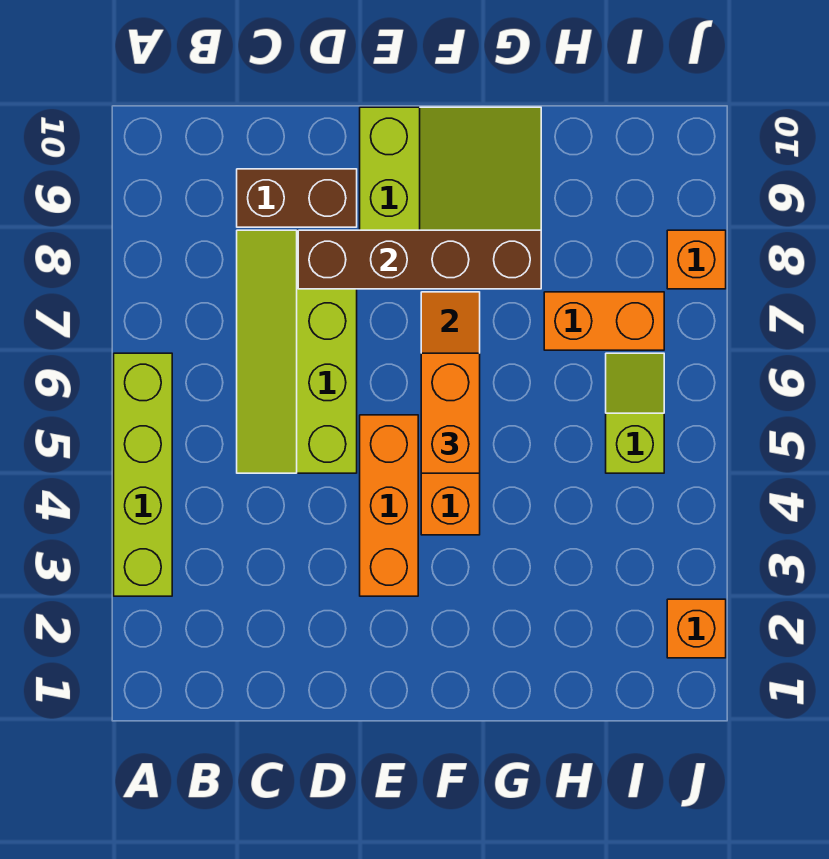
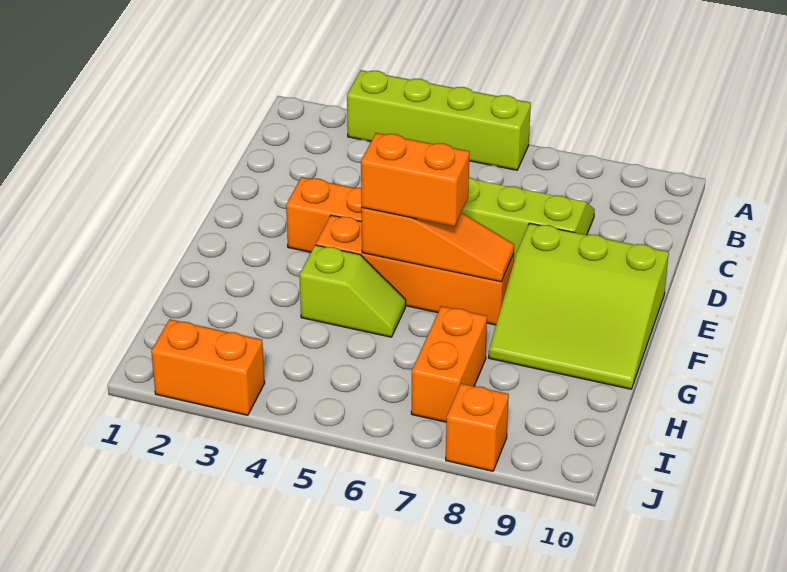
brown 1x2 brick [237,169,357,227] -> none
brown 1x4 brick [298,230,541,289] -> none
lime 1x2 slope [606,353,664,473] -> lime 1x2 slope moved to [299,245,406,337]
orange 1x1 brick [667,599,726,658] -> orange 1x2 brick [151,319,265,415]

